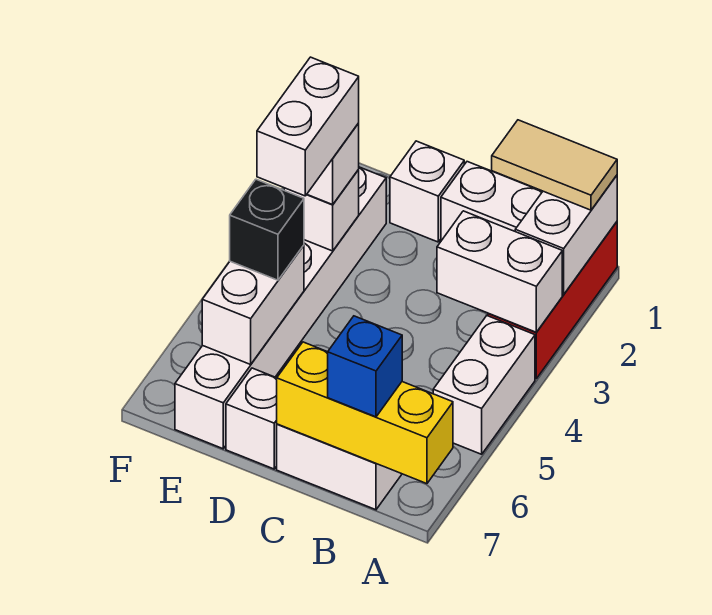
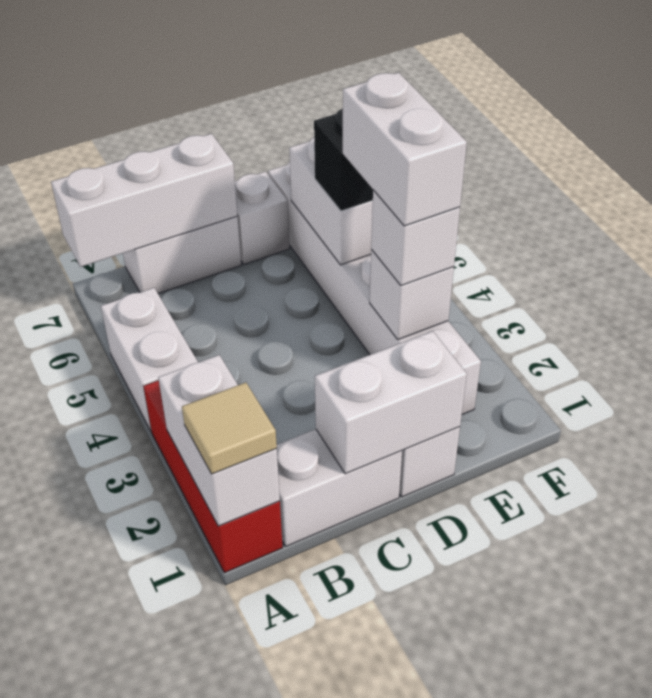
tan 1x2 tile [492,120,617,210] -> tan 1x1 tile [182,382,277,474]
white 1x2 brick [437,211,562,332] -> white 1x2 brick moved to [315,331,467,474]
yellow 1x3 brick [277,342,453,484] -> white 1x3 brick [51,134,237,267]
blue 1x1 brick [328,316,402,417] -> none

